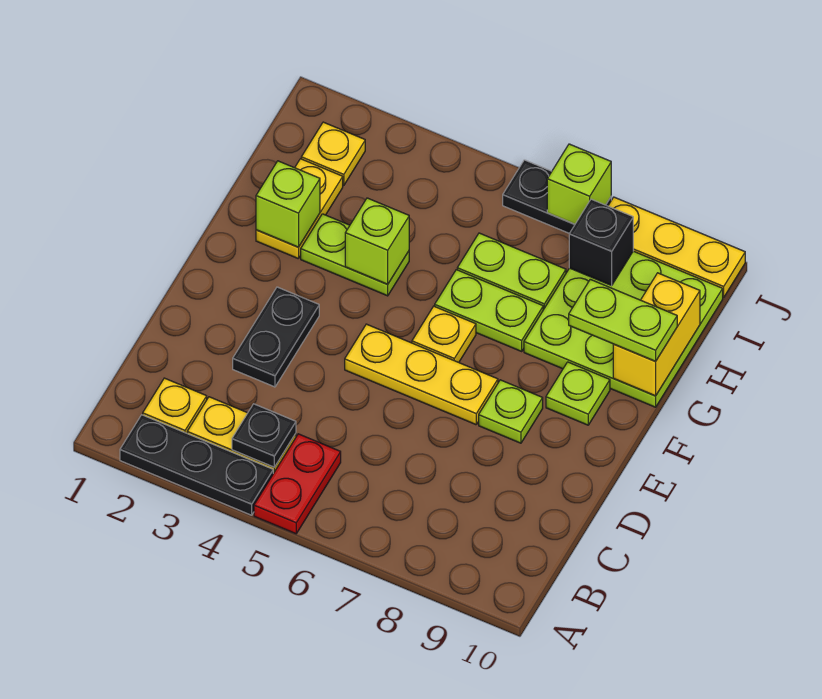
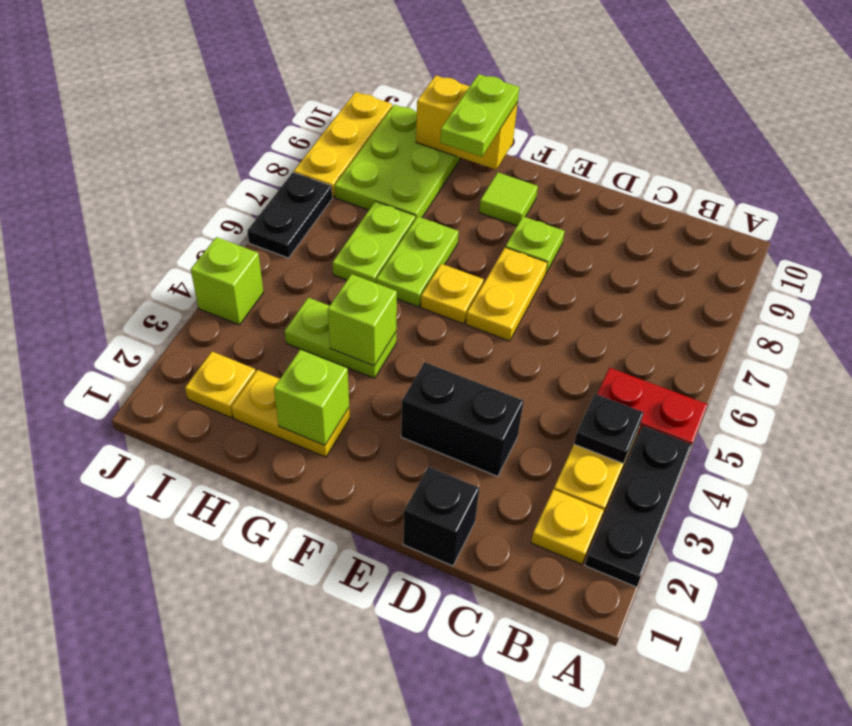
black 1x2 plate [233,287,319,387] -> black 1x2 brick [401,362,524,476]
yellow 1x3 plate [345,324,498,425] -> yellow 1x2 plate [466,248,547,341]
lime 1x1 plate [546,362,610,425] -> lime 1x1 tile [479,172,538,226]
lime 1x2 plate [301,214,409,296] -> lime 1x2 plate turned to [285,298,396,378]
lime 3x3 plate [524,251,723,407] -> lime 2x3 plate [335,105,461,219]
black 1x1 brick [569,199,633,285] -> black 1x1 brick moved to [403,467,479,566]
lime 1x1 brick [547,144,611,224] -> lime 1x1 brick moved to [191,237,264,325]

